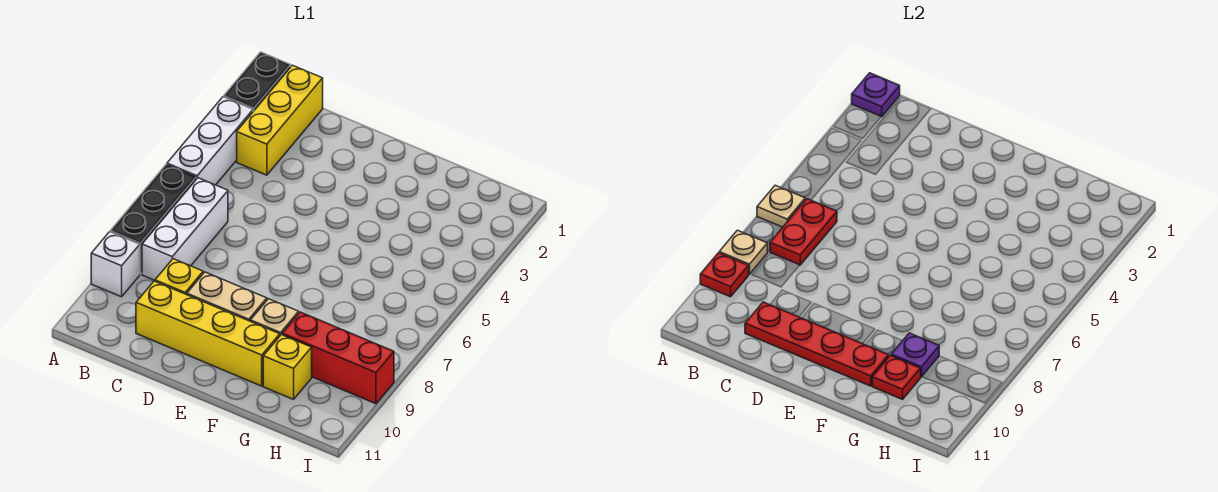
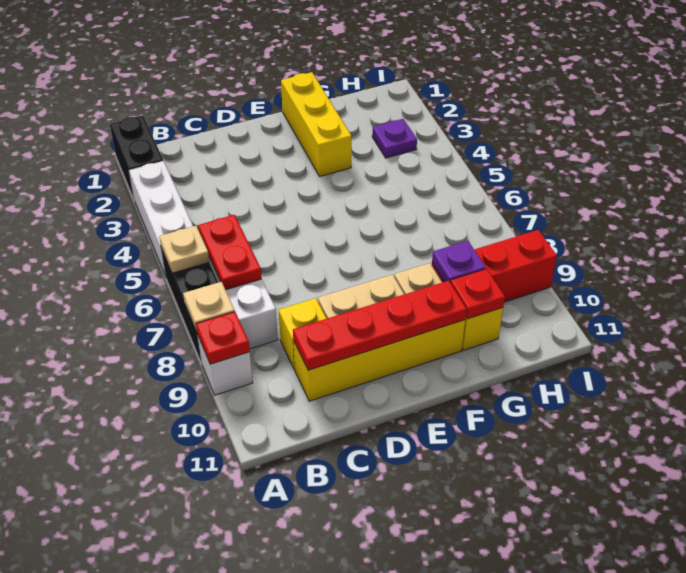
purple 1x1 plate [852,73,900,117] -> purple 1x1 plate moved to [372,119,417,158]
yellow 1x3 brick [237,65,323,175] -> yellow 1x3 brick moved to [281,72,351,177]

